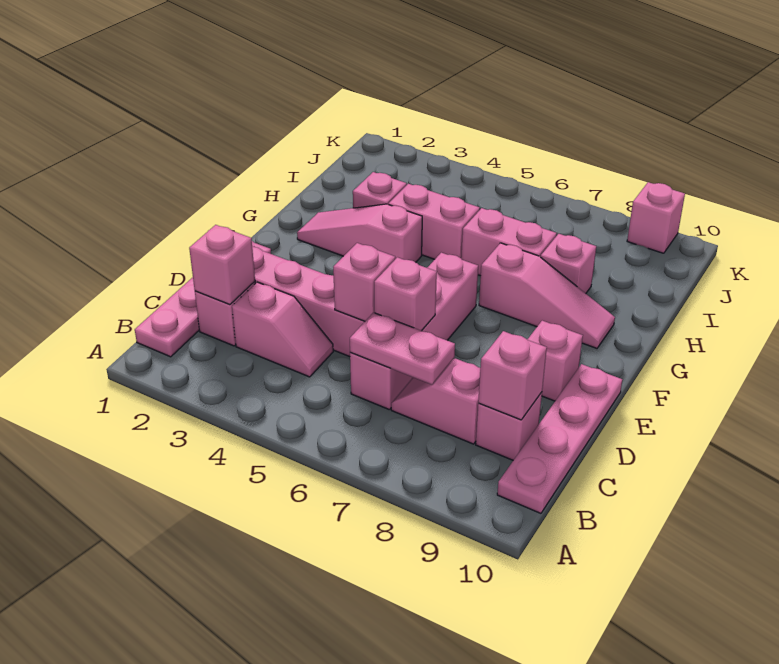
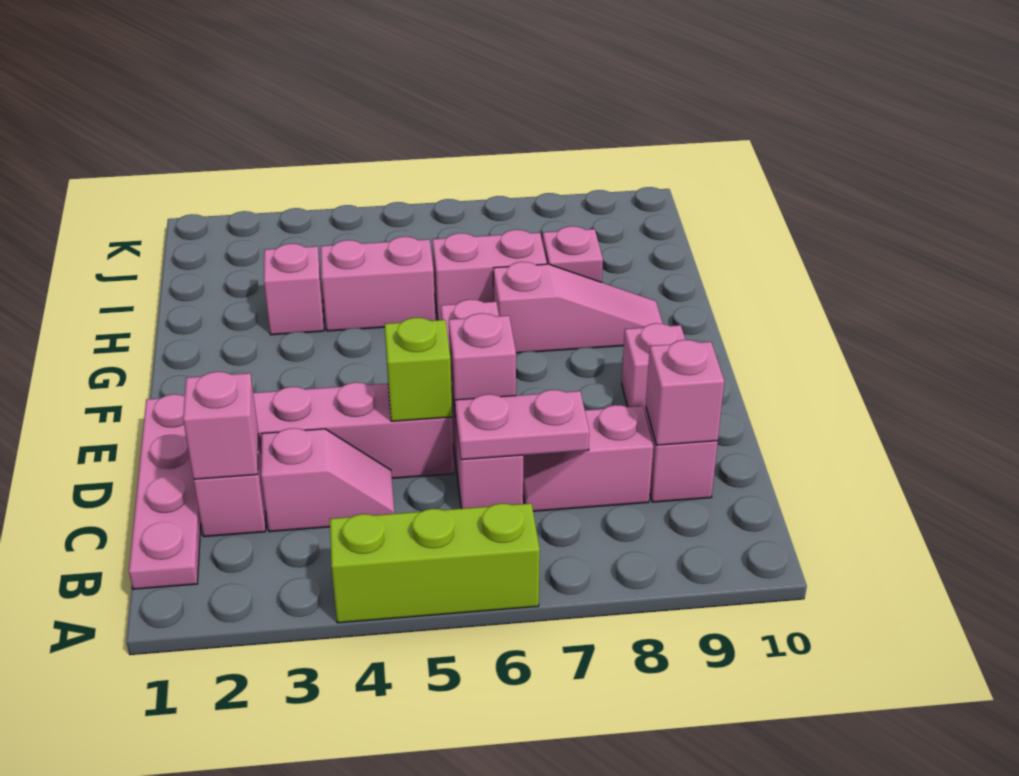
none -> lime 1x3 brick [330,503,540,623]
pink 1x4 plate [497,364,622,513] -> none
pink 1x1 brick [333,243,395,321] -> lime 1x1 brick [384,318,452,421]
pink 1x3 slope [297,204,422,262] -> none
pink 1x1 brick [627,182,685,253] -> none

